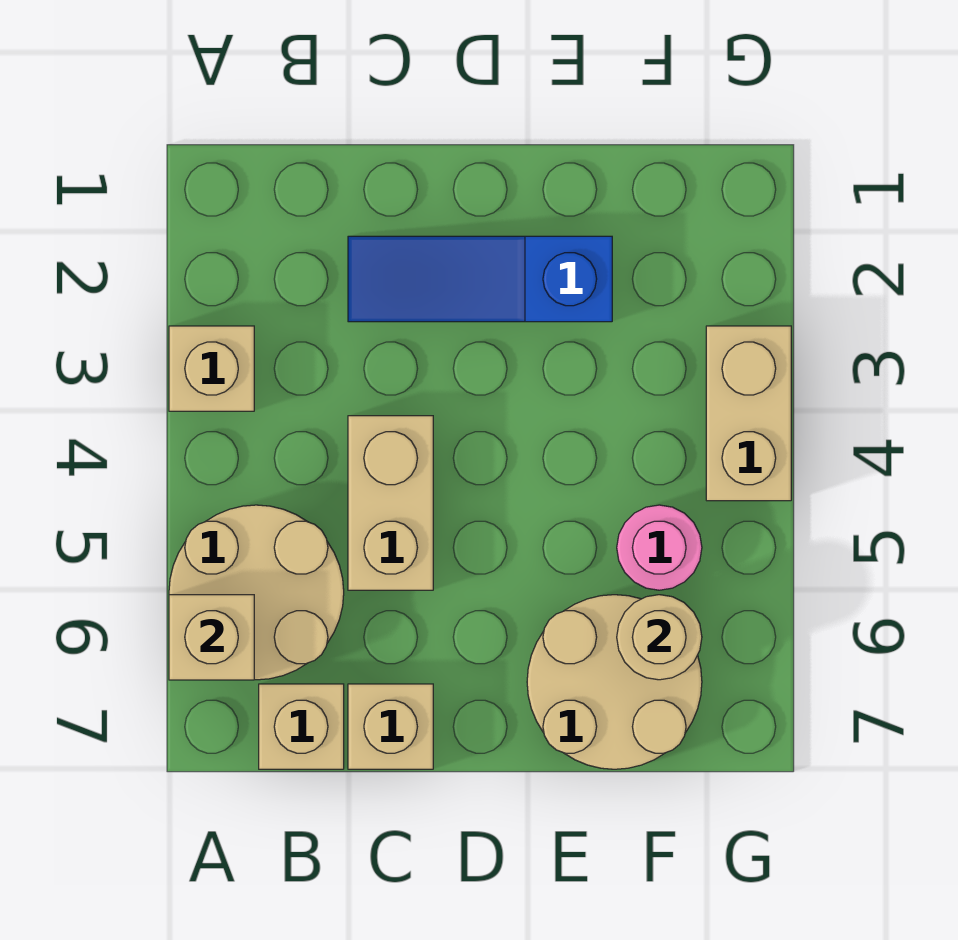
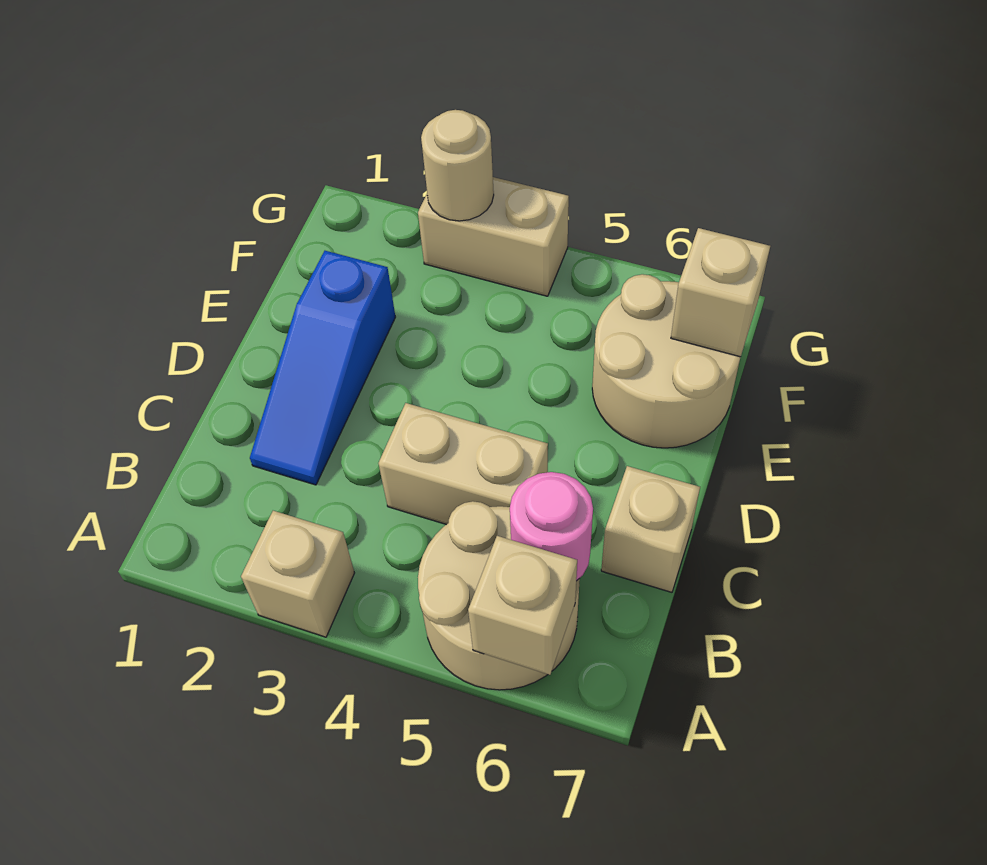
tan 1x1 brick [259,684,344,769] -> tan 1x1 brick moved to [671,228,770,357]
pink 1x1 round brick [617,505,702,590] -> pink 1x1 round brick moved to [510,472,593,581]
tan 1x1 round brick [617,595,702,680] -> tan 1x1 round brick moved to [421,110,494,221]

